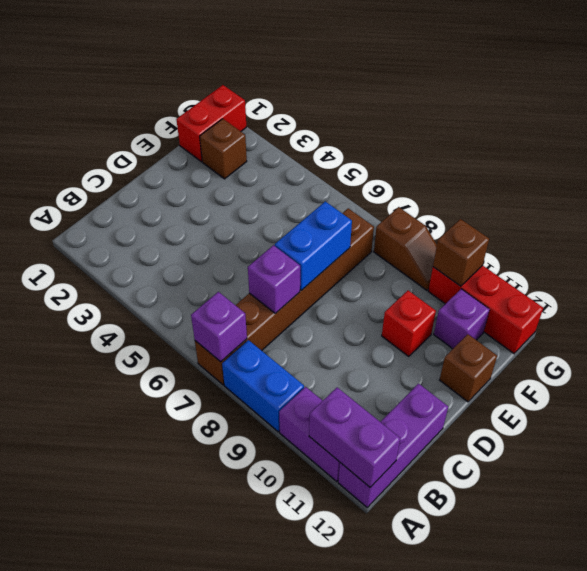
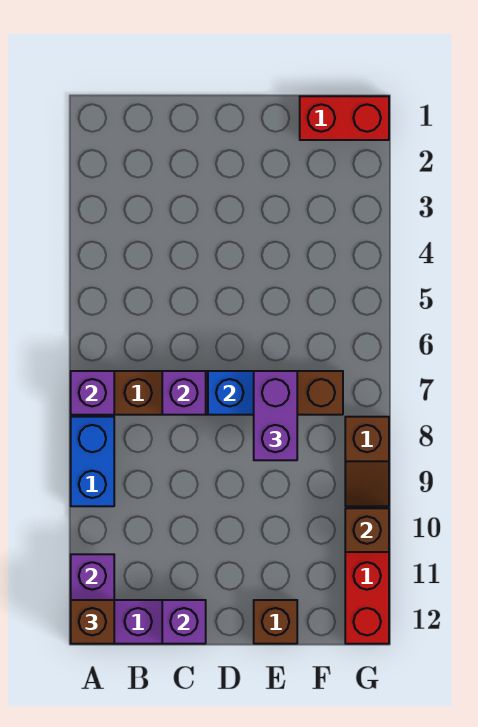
purple 1x2 brick [279,387,340,482] -> purple 1x2 brick moved to [254,371,297,460]
red 1x1 brick [382,291,436,357] -> none
brown 1x1 brick [200,119,247,179] -> brown 1x1 brick moved to [71,600,114,644]
purple 1x1 brick [434,289,490,349] -> purple 1x1 brick moved to [162,600,206,644]

